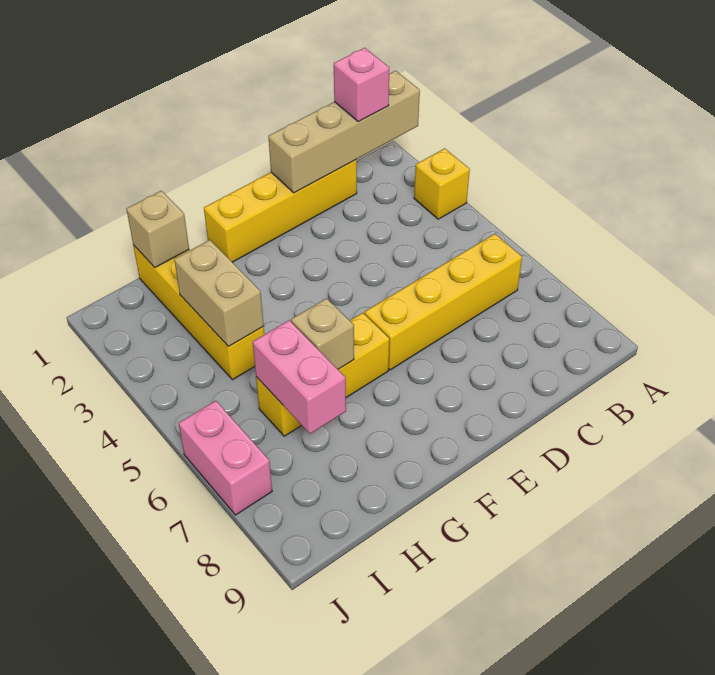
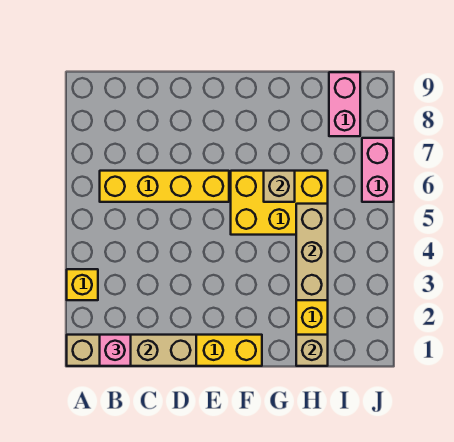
yellow 1x3 brick [256,313,389,436] -> yellow 2x3 brick [231,171,328,235]
tan 1x2 brick [174,240,264,347] -> tan 1x3 brick [296,204,328,300]
pink 1x2 brick [253,320,346,434] -> pink 1x2 brick moved to [329,72,360,136]

